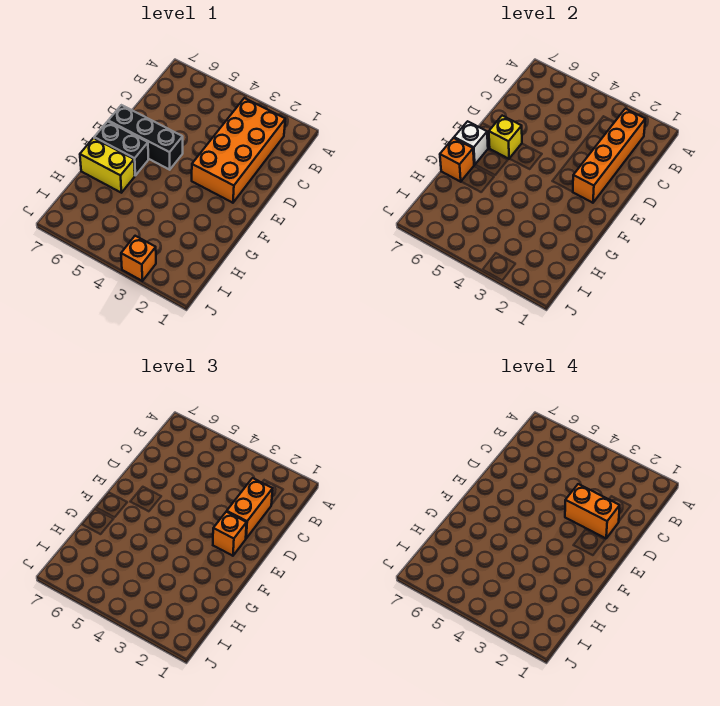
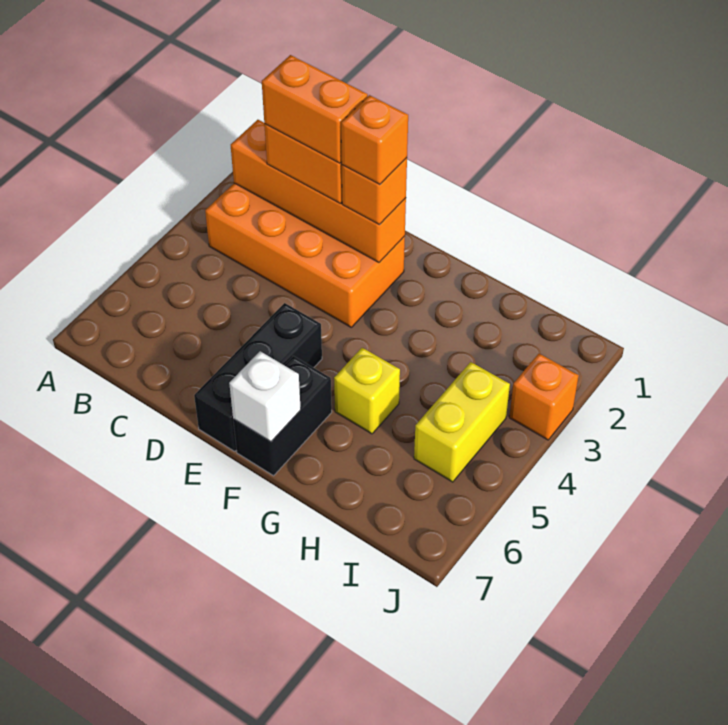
orange 1x2 brick [565,484,620,538] -> orange 1x2 brick turned to [262,55,368,163]
yellow 1x1 brick [489,116,522,159] -> yellow 1x1 brick moved to [334,348,400,434]
yellow 1x2 brick [80,138,135,193] -> yellow 1x2 brick moved to [414,362,510,482]
orange 1x1 brick [440,138,474,182] -> orange 1x1 brick moved to [341,95,408,185]

